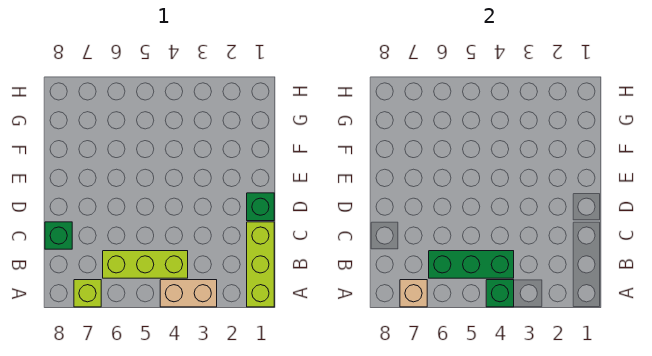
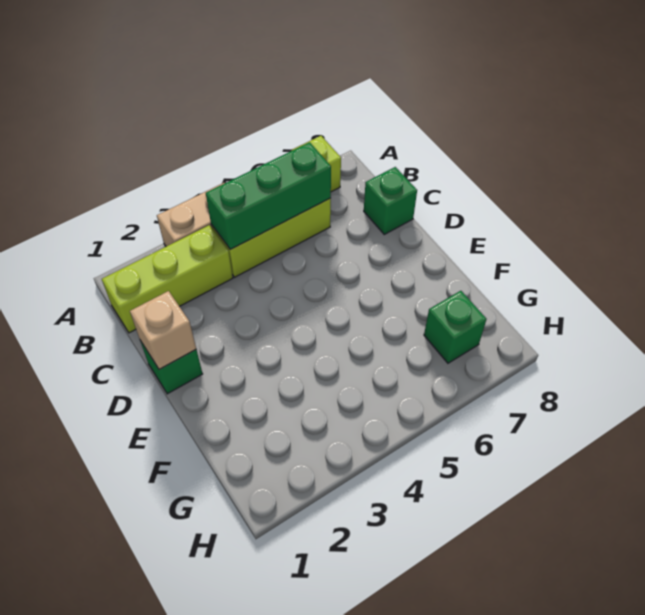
lime 1x3 brick [247,222,274,307] -> lime 1x3 brick turned to [102,225,233,333]
green 1x1 brick [486,280,514,307] -> green 1x1 brick moved to [424,291,487,363]
tan 1x1 brick [400,280,427,307] -> tan 1x1 brick moved to [130,291,196,369]

